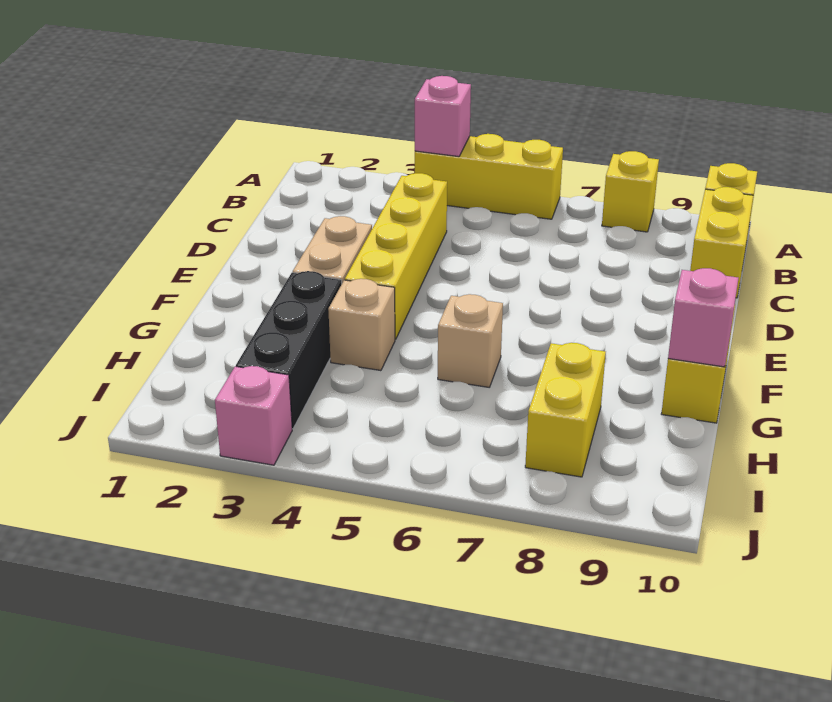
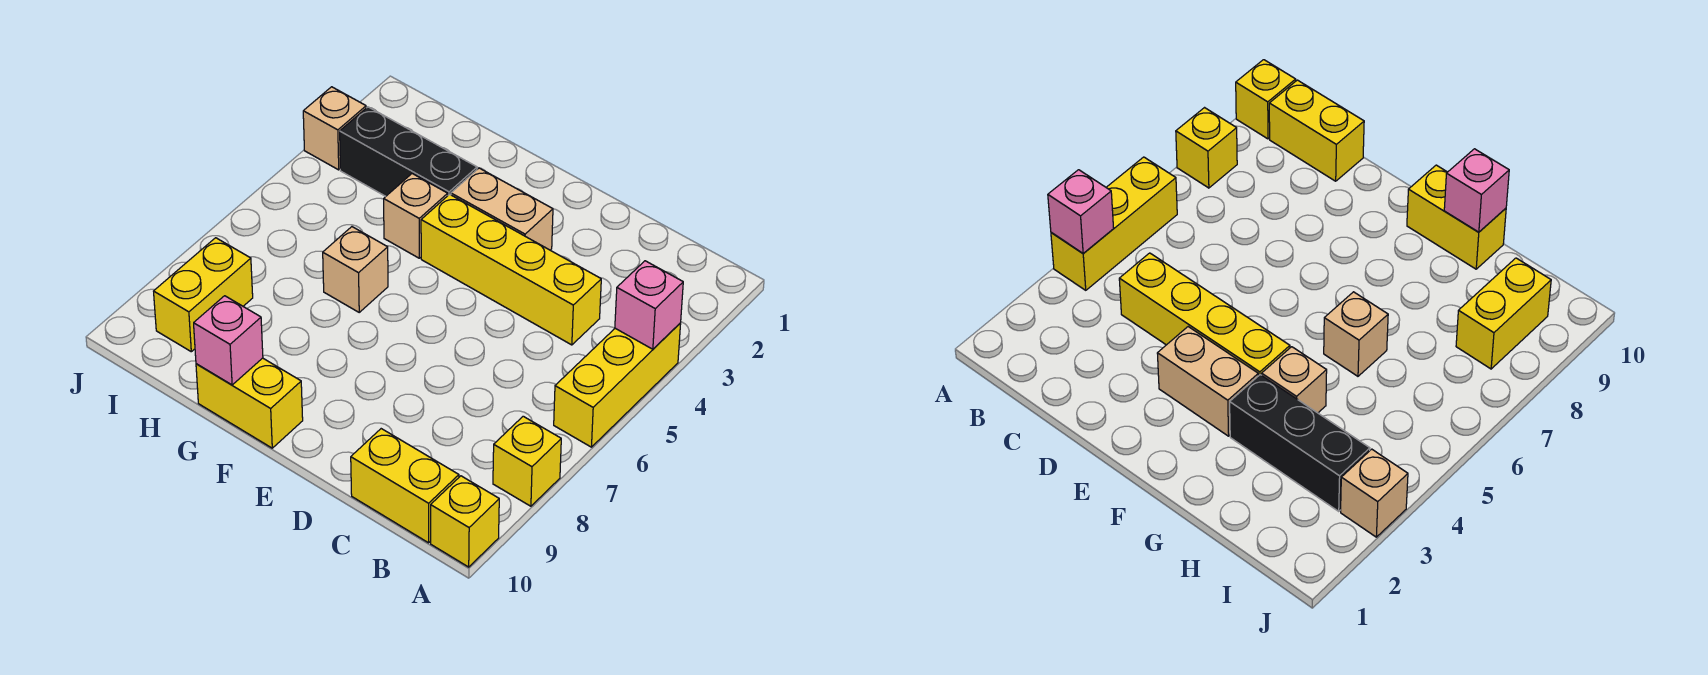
yellow 1x2 brick [525,343,606,477] -> yellow 1x2 brick turned to [154,238,253,352]
pink 1x1 brick [215,366,292,465] -> tan 1x1 brick [303,87,366,170]

